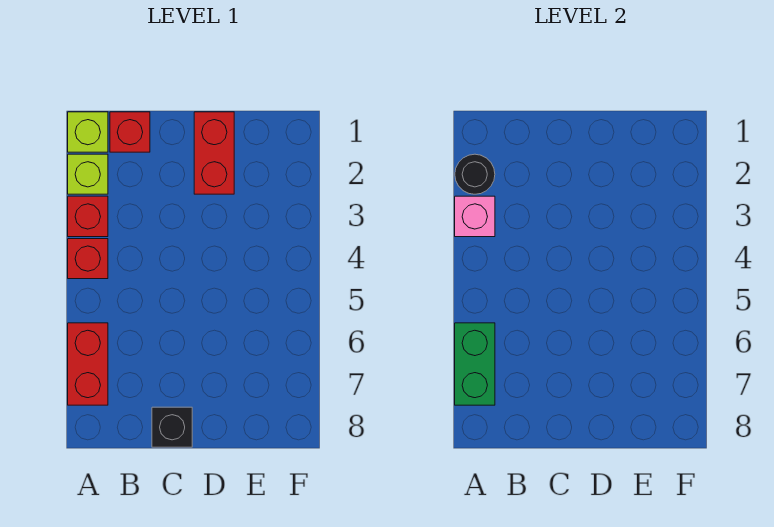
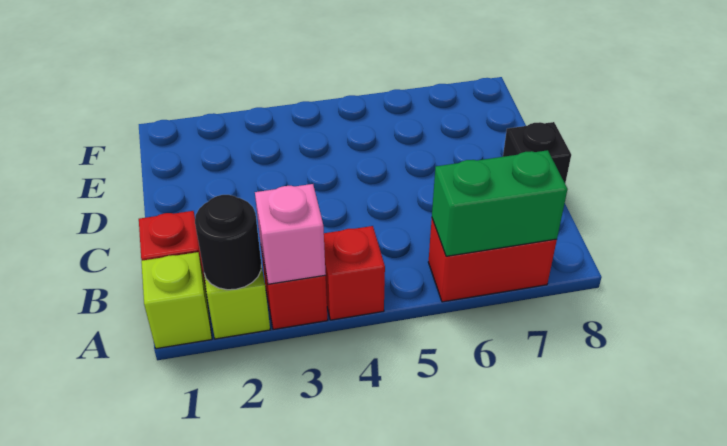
red 1x2 brick [194,112,234,194] -> none

